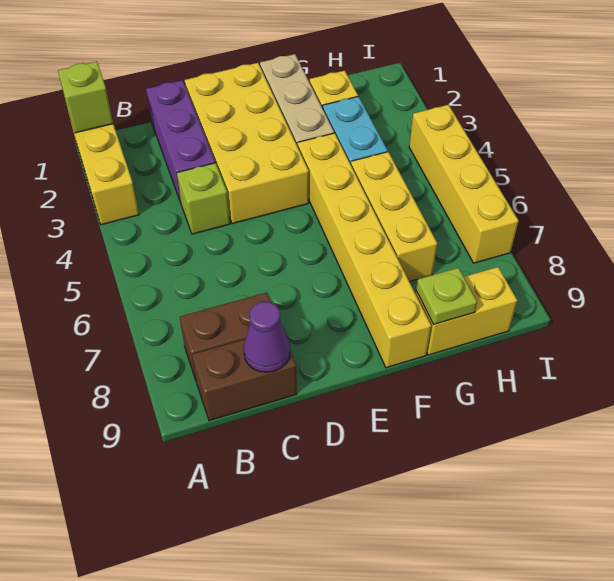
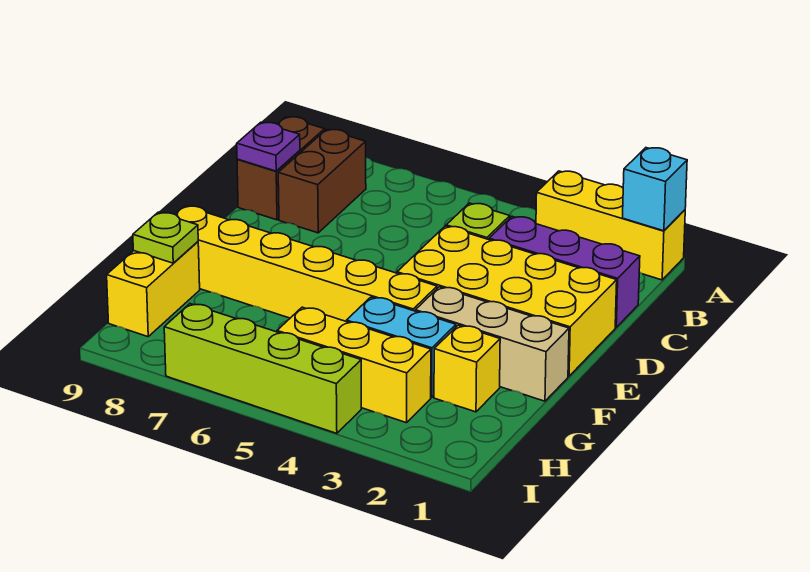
lime 1x1 brick [58,61,113,133] -> cyan 1x1 brick [623,148,687,231]
purple 1x1 cone [244,302,290,372] -> purple 1x1 plate [237,122,300,171]
yellow 1x3 brick [351,152,437,282] -> yellow 1x3 brick moved to [277,307,431,423]
yellow 1x4 brick [409,105,518,263] -> lime 1x4 brick [164,304,361,434]

